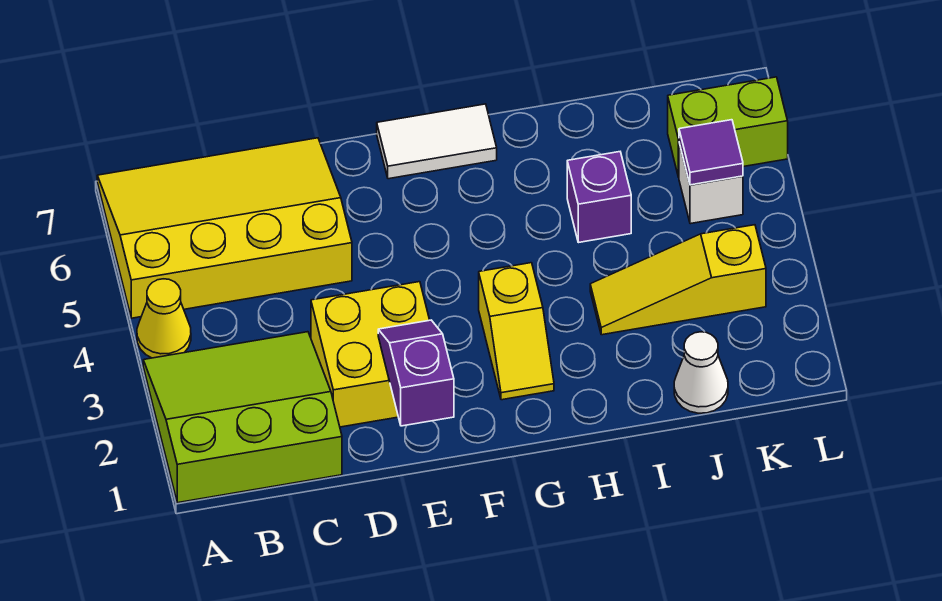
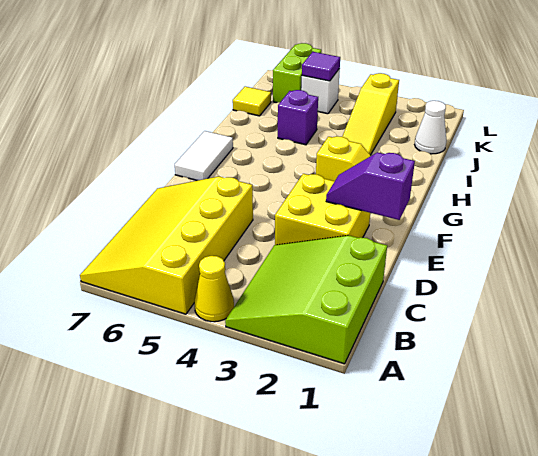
none -> yellow 1x1 tile [233,87,271,116]

